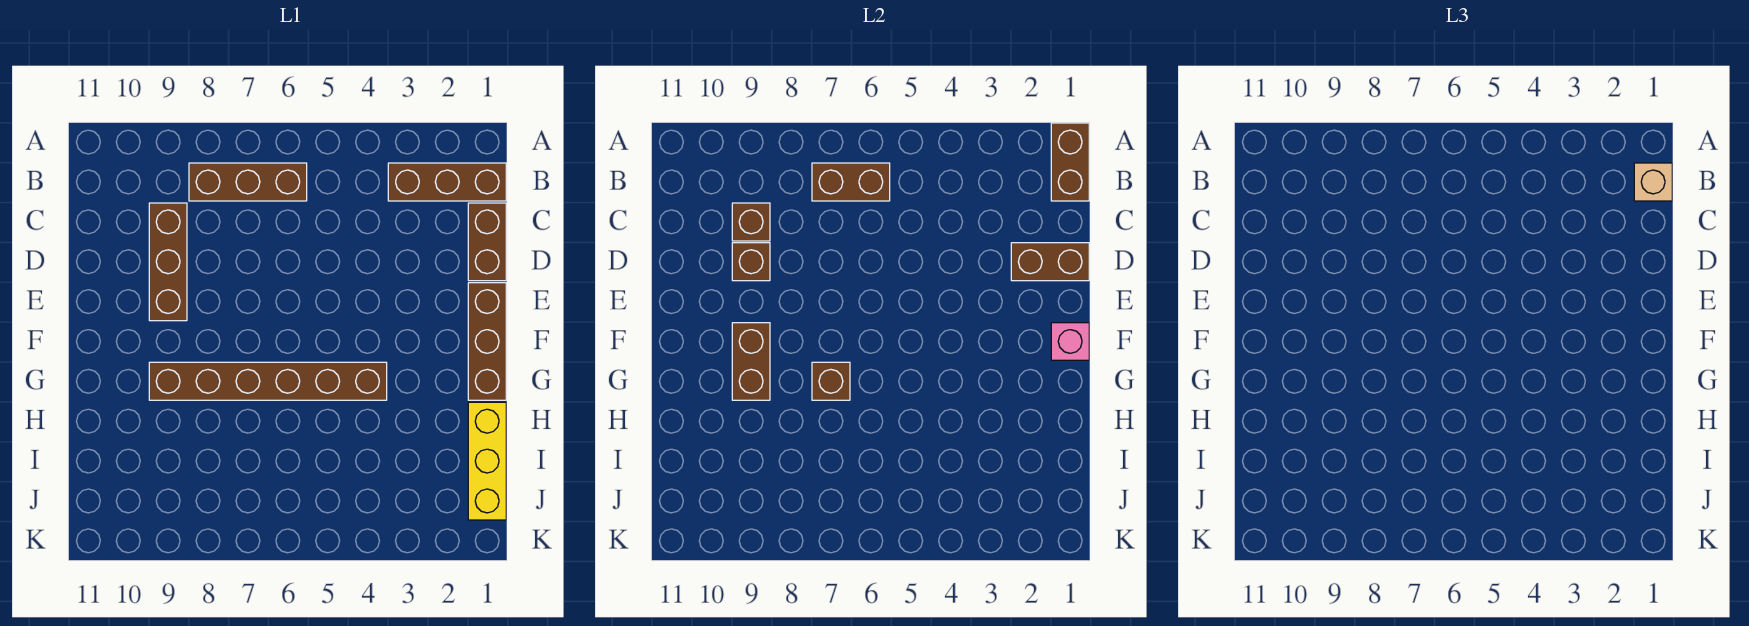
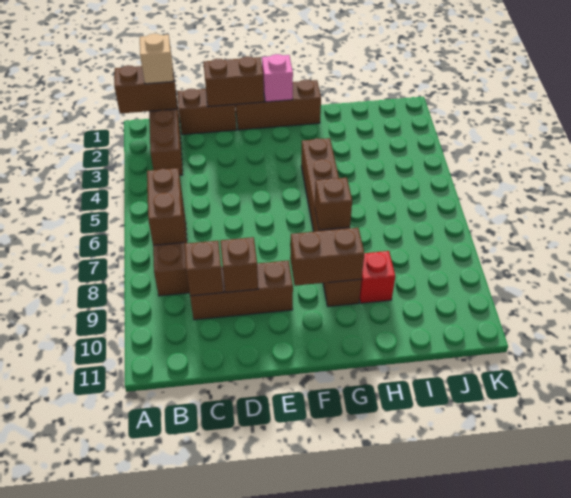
brown 1x2 brick [1011,243,1089,281] -> brown 1x2 brick turned to [203,56,264,107]
yellow 1x3 brick [468,402,506,520] -> none
none -> red 1x1 brick [359,251,395,303]

